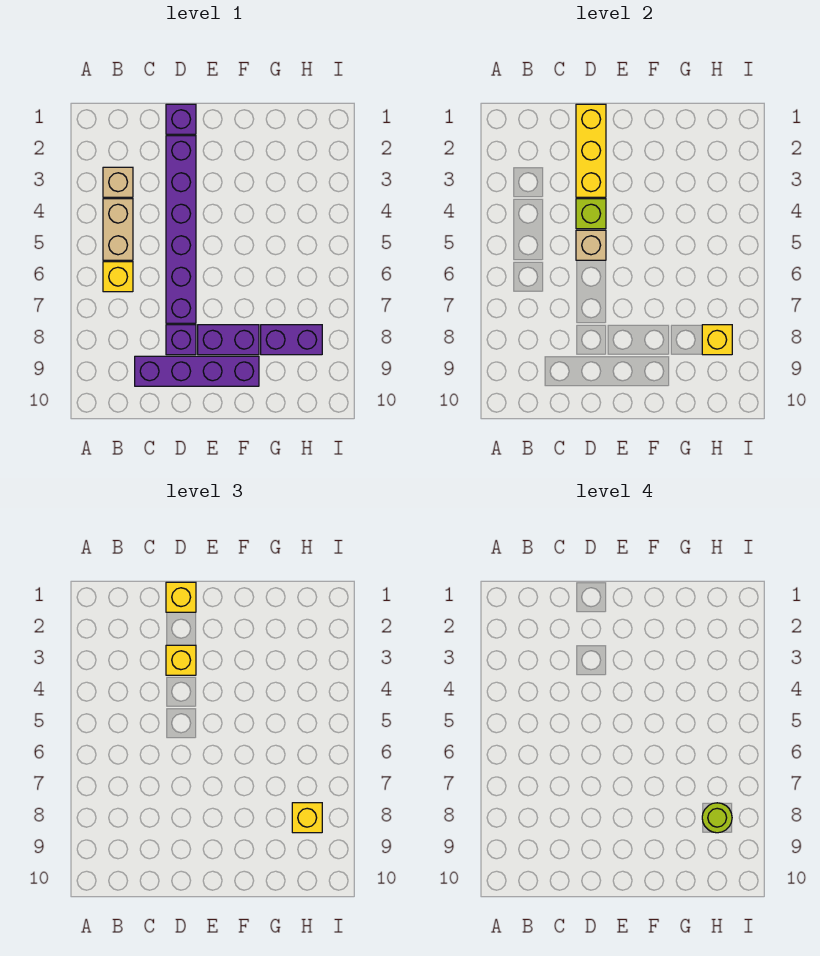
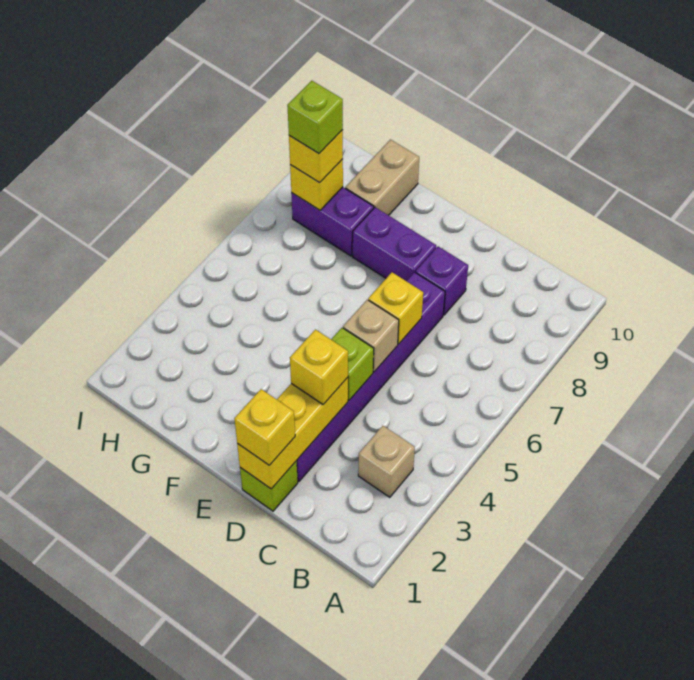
tan 1x2 brick [103,199,133,260] -> tan 1x2 brick moved to [345,140,419,215]
yellow 1x1 brick [103,262,133,292] -> yellow 1x1 brick moved to [368,272,423,344]
purple 1x4 brick [135,356,259,386] -> none
purple 1x1 brick [166,104,196,134] -> lime 1x1 brick [240,461,298,511]
lime 1x1 round brick [702,803,732,833] -> lime 1x1 brick [287,81,343,153]

